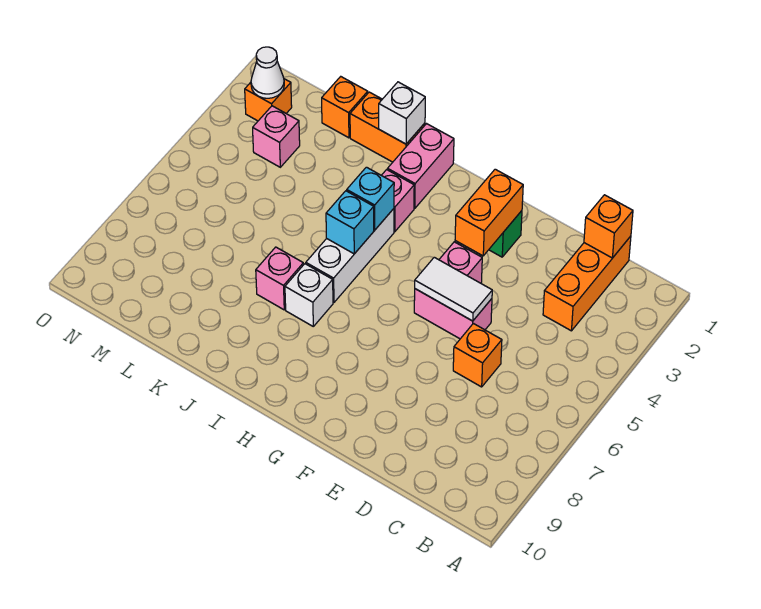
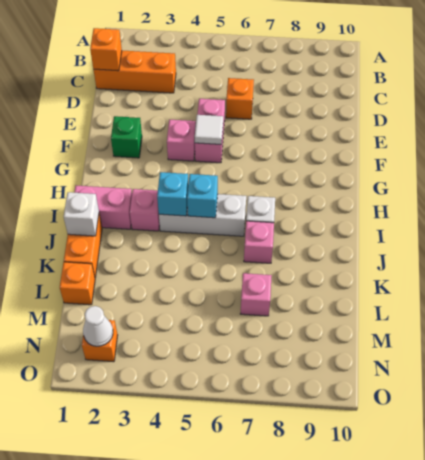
white 1x2 tile [415,257,492,321] -> white 1x1 tile [195,115,223,144]
orange 1x2 brick [455,169,523,256] -> none
pink 1x1 brick [253,106,300,167] -> pink 1x1 brick moved to [240,273,272,316]

